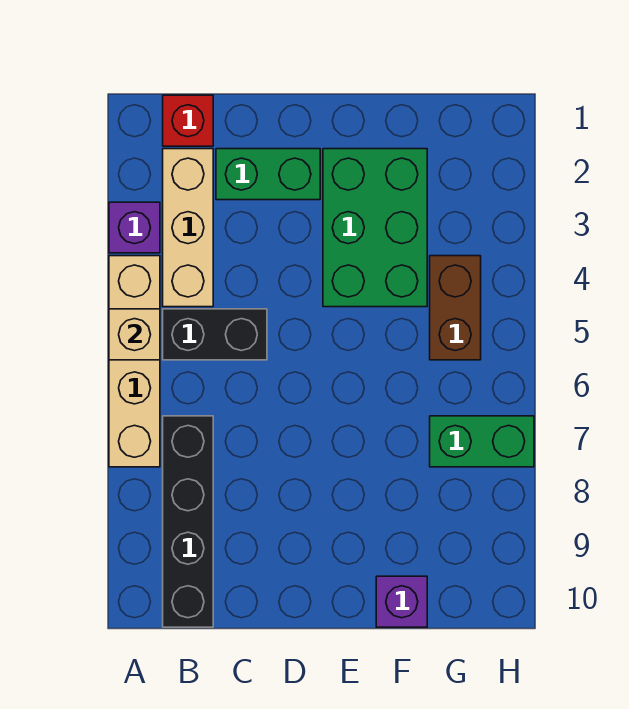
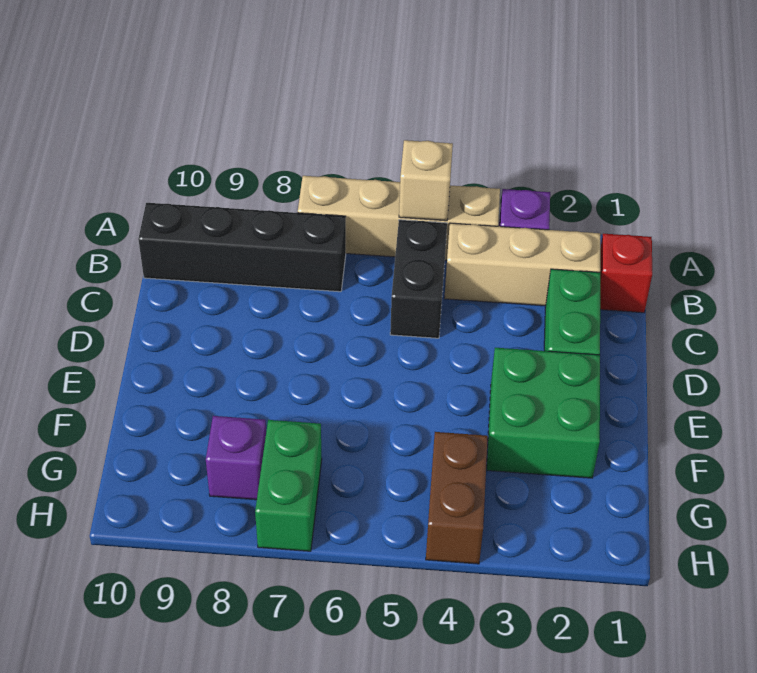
green 2x3 brick [323,149,427,307] -> green 2x2 brick [487,348,600,478]
purple 1x1 brick [376,576,427,627] -> purple 1x1 brick moved to [206,416,266,500]
brown 1x2 brick [430,256,481,360] -> brown 1x2 brick turned to [426,432,488,564]

